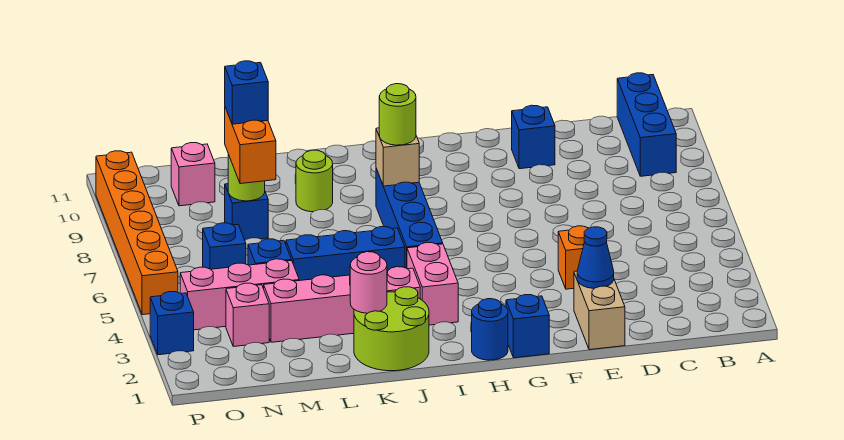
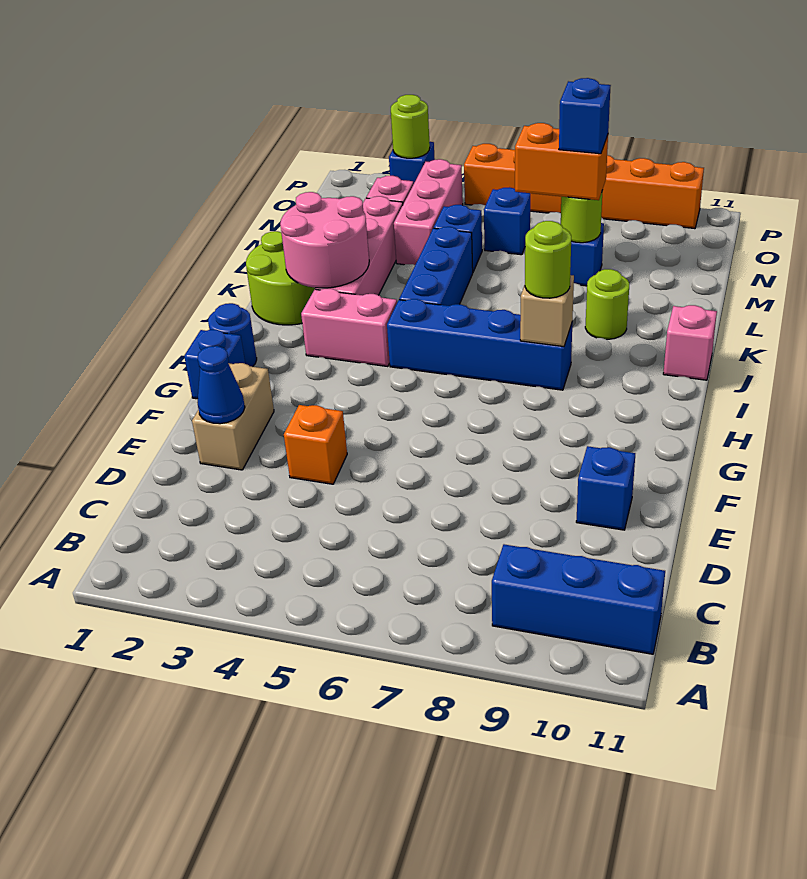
tan 1x2 brick [574,271,625,350] -> tan 1x2 brick turned to [192,363,274,470]
pink 1x1 round brick [350,252,387,313] -> pink 2x2 round brick [280,192,369,288]
pink 1x1 brick [171,143,215,206] -> pink 1x1 brick moved to [663,305,717,380]
none -> lime 1x1 round brick [391,95,430,158]

